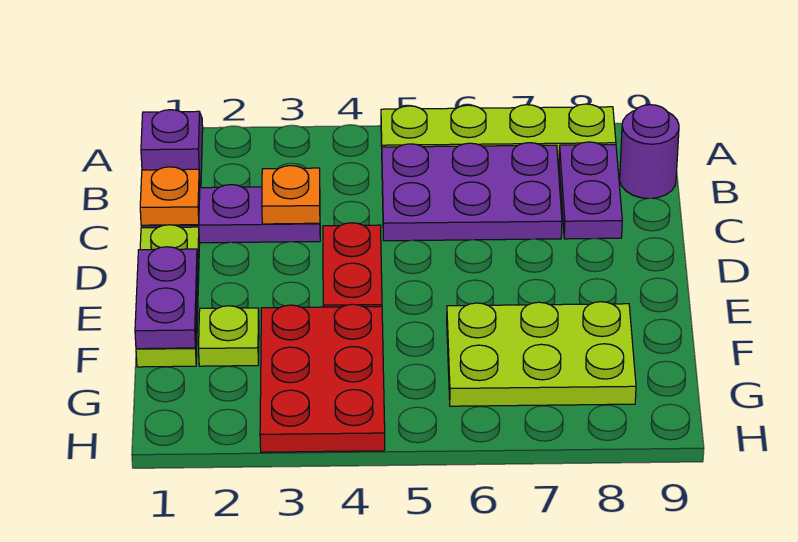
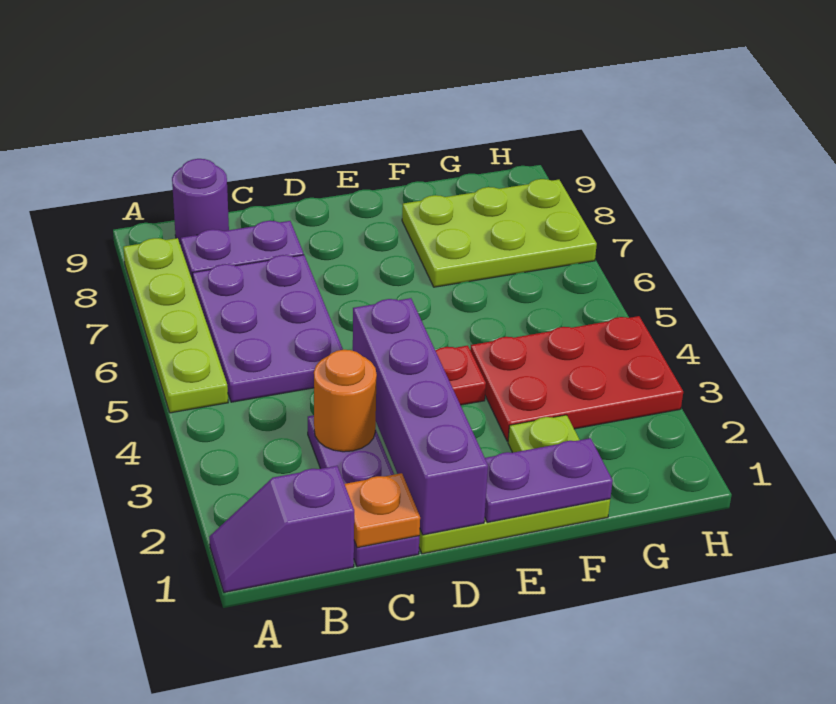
orange 1x1 plate [262,166,320,224] -> orange 1x1 round brick [314,350,377,452]
none -> purple 1x4 brick [353,298,488,535]
lime 2x3 plate [447,302,636,406] -> lime 2x3 plate turned to [402,179,597,287]

